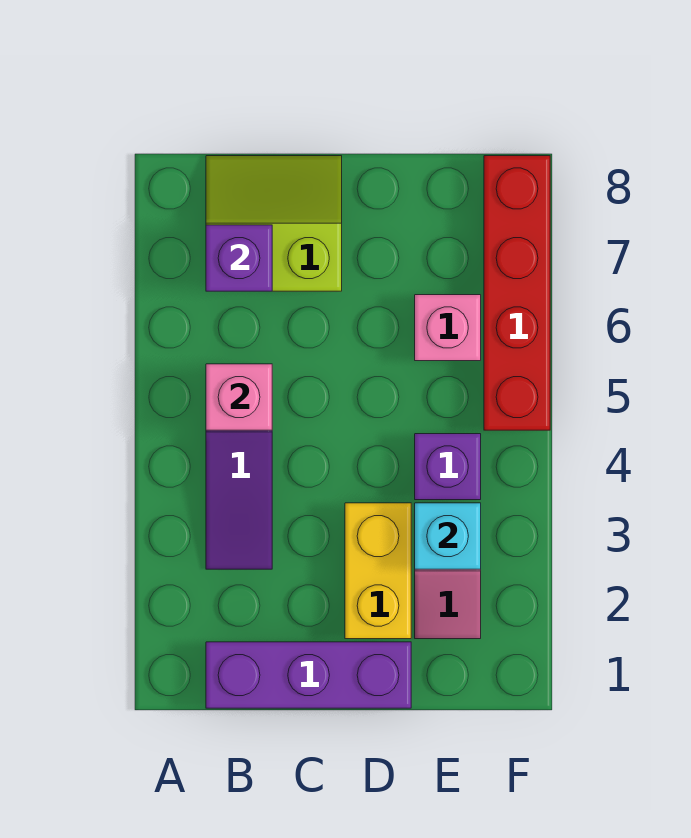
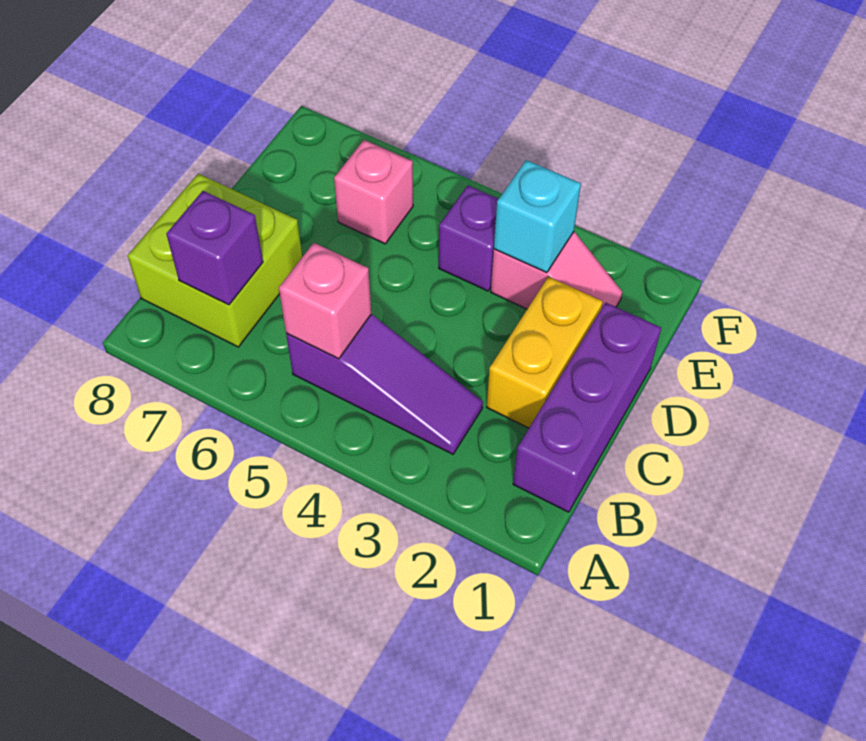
lime 2x2 slope [206,156,342,291] -> lime 2x2 brick [128,174,302,347]
yellow 1x2 brick [345,503,411,639] -> yellow 1x2 brick turned to [487,277,603,428]
red 1x4 brick [484,156,550,430] -> none

